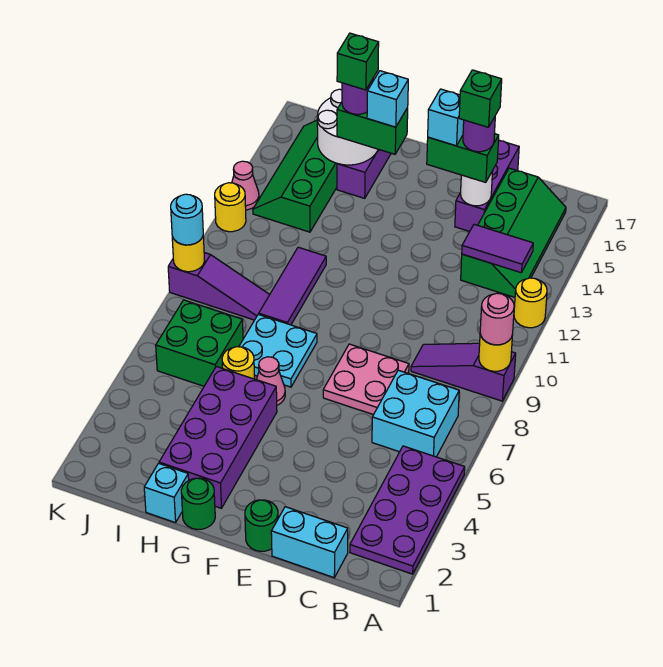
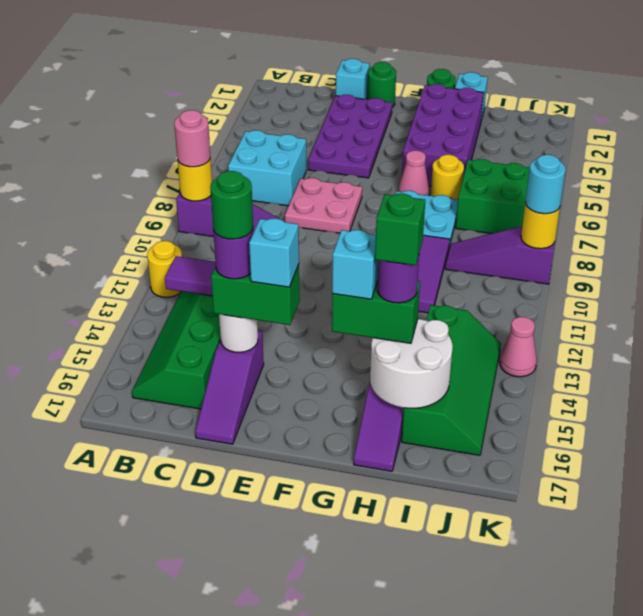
purple 2x4 plate [350,446,465,574] -> purple 2x4 plate moved to [308,95,392,178]
cyan 1x2 brick [271,507,348,578] -> cyan 1x1 brick [336,59,370,99]
purple 1x3 brick [455,140,519,231] -> purple 1x3 slope [195,330,264,444]
green 1x1 brick [459,70,502,127] -> green 1x1 round brick [210,171,253,239]
yellow 1x1 round brick [215,183,246,232] -> none

